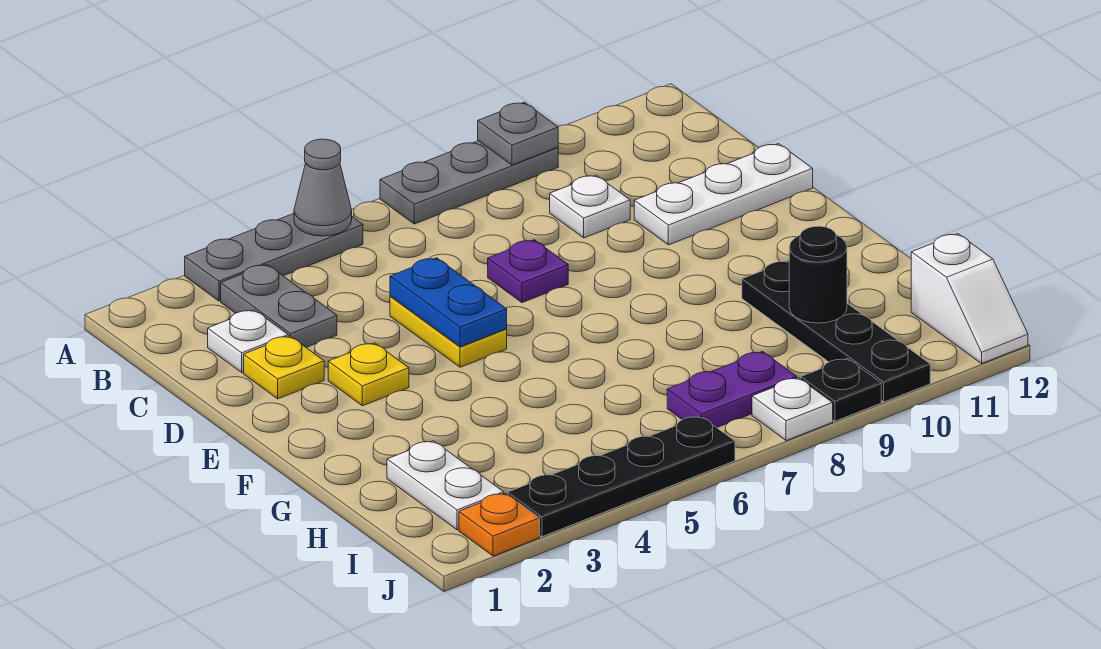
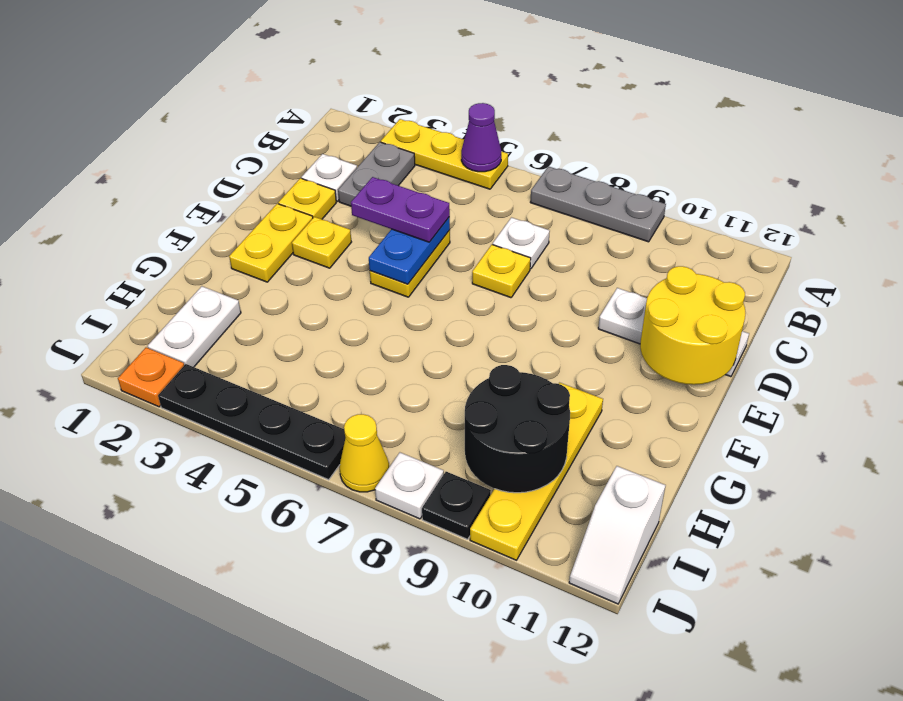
grey 1x3 plate [185,214,363,301] -> yellow 1x3 plate [381,119,508,189]
grey 1x1 cone [294,139,352,236] -> purple 1x1 cone [461,103,501,172]
grey 1x1 plate [478,102,558,165] -> none
white 1x1 plate [550,175,630,238] -> white 1x1 plate moved to [493,218,550,269]
purple 1x1 plate [488,240,568,303] -> yellow 1x1 plate [472,245,531,298]
none -> yellow 2x2 round brick [640,266,746,385]
none -> yellow 1x2 plate [229,204,313,282]
black 1x4 plate [742,261,930,402] -> yellow 1x4 plate [470,383,603,560]
black 1x1 round brick [789,226,847,323] -> black 2x2 round brick [465,365,570,493]
purple 1x2 plate [667,352,797,428] -> purple 1x2 plate moved to [351,177,450,242]
none -> yellow 1x1 cone [340,414,389,492]

